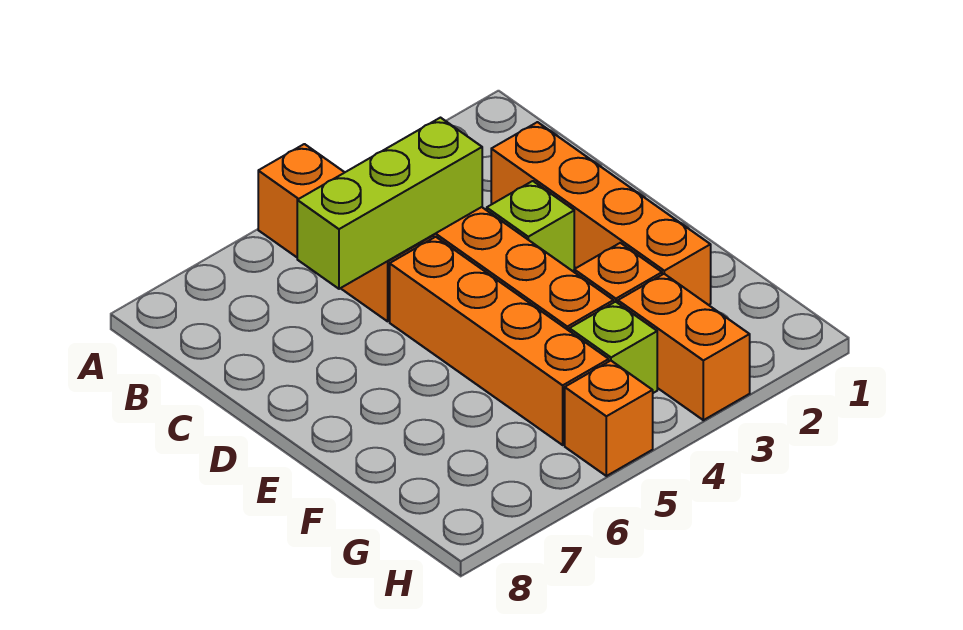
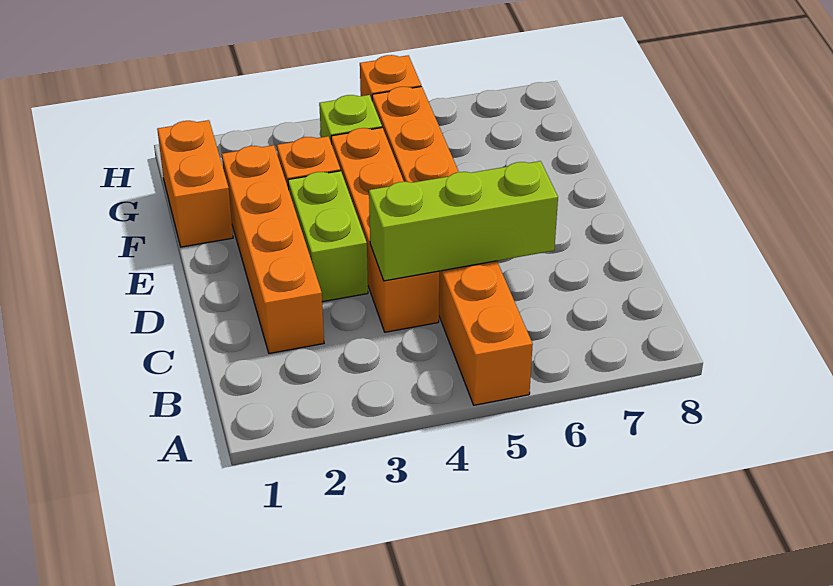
lime 1x1 brick [487,181,574,271] -> lime 1x2 brick [288,171,368,302]
orange 1x2 brick [618,274,750,420] -> orange 1x2 brick moved to [157,120,233,247]

